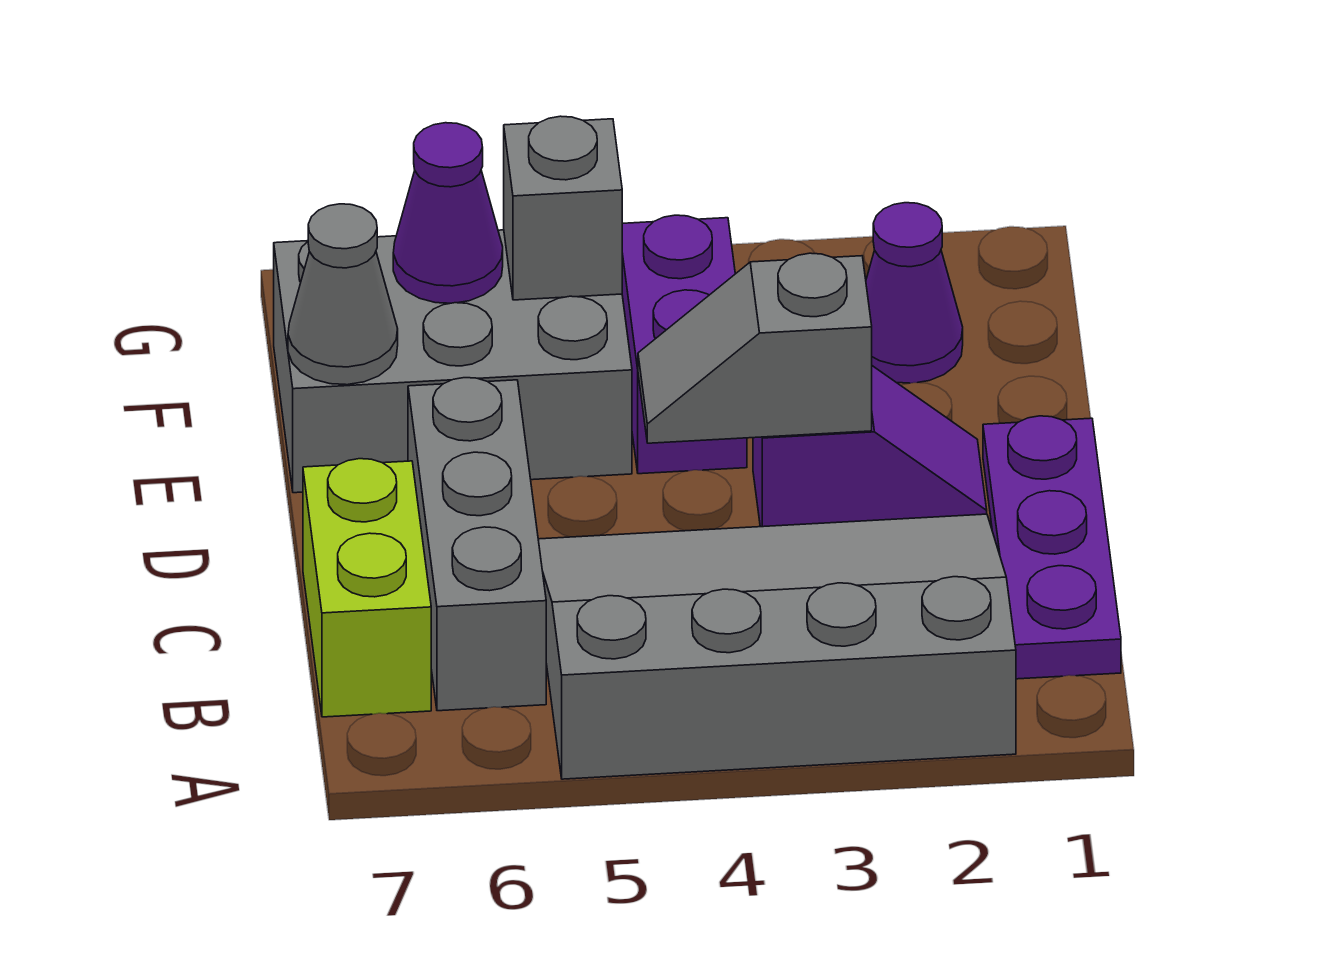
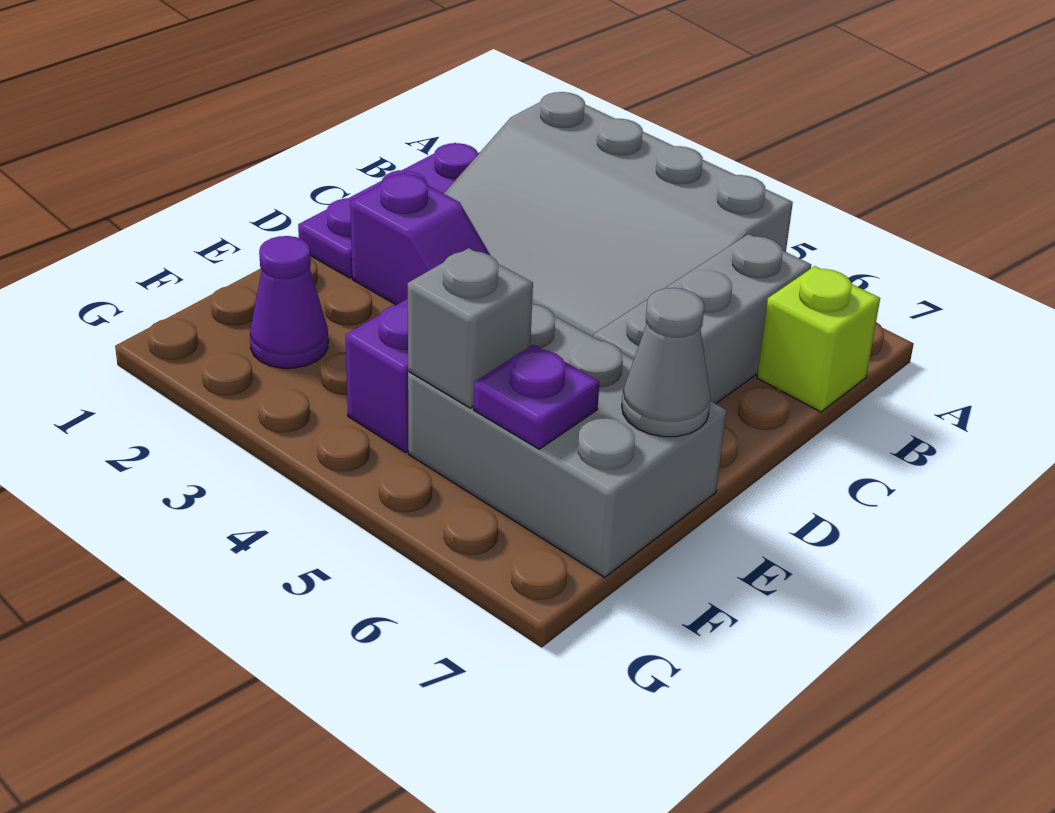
lime 1x2 brick [303,459,431,717] -> lime 1x1 brick [757,266,880,412]
purple 1x2 slope [753,366,987,527] -> purple 1x2 slope turned to [350,173,490,305]
grey 1x2 slope [638,253,872,443] -> none
purple 1x1 cone [393,123,503,303] -> purple 1x1 plate [474,345,599,449]

